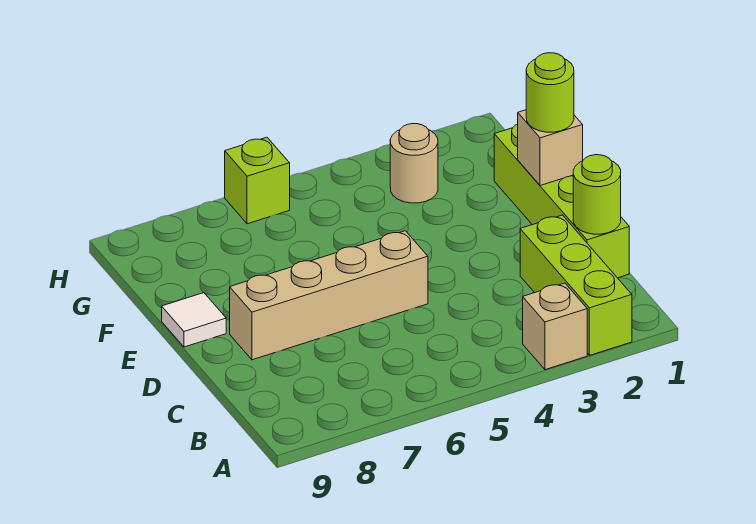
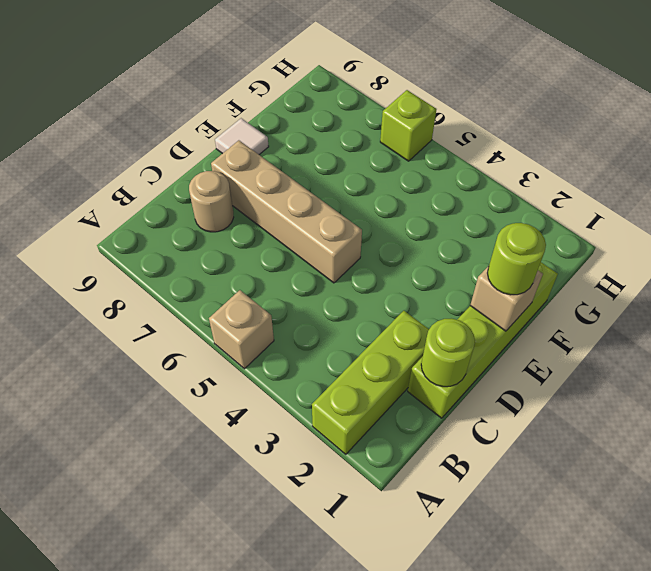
tan 1x1 brick [523,283,587,370] -> tan 1x1 brick moved to [209,290,274,369]
tan 1x1 round brick [390,124,438,203] -> tan 1x1 round brick moved to [189,171,234,232]

